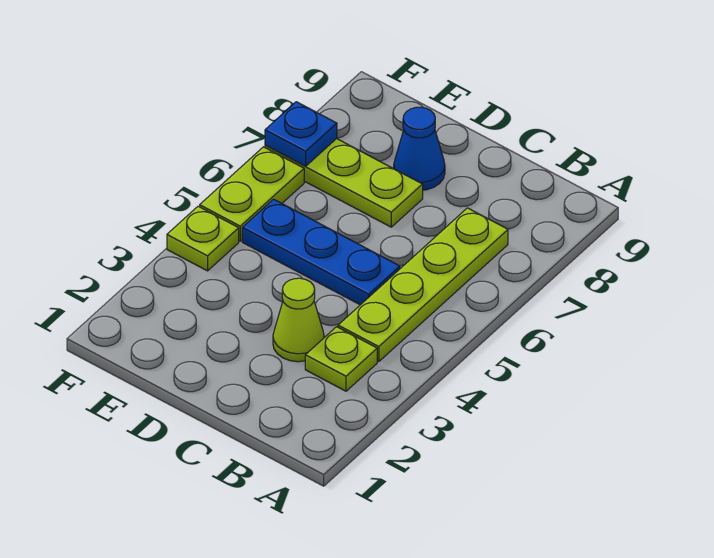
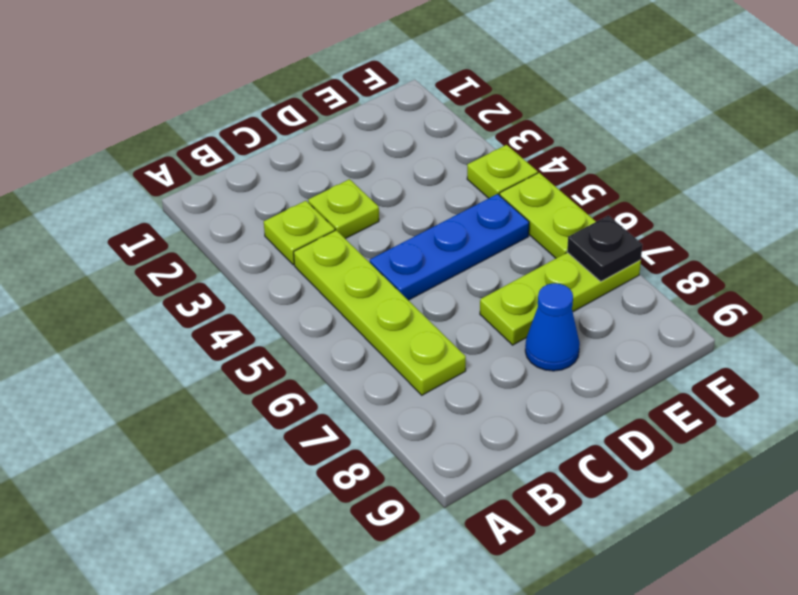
lime 1x1 cone [273,278,324,362] -> lime 1x1 plate [308,179,379,239]
blue 1x1 plate [265,102,337,166] -> black 1x1 plate [567,215,642,281]

